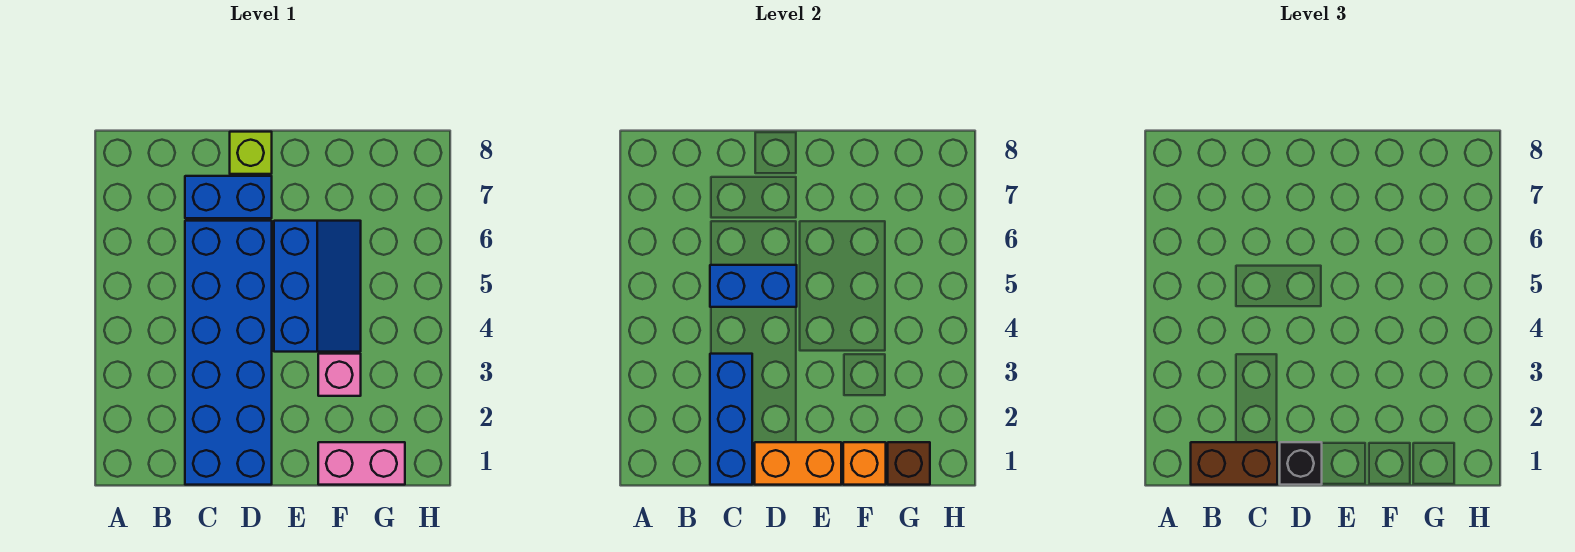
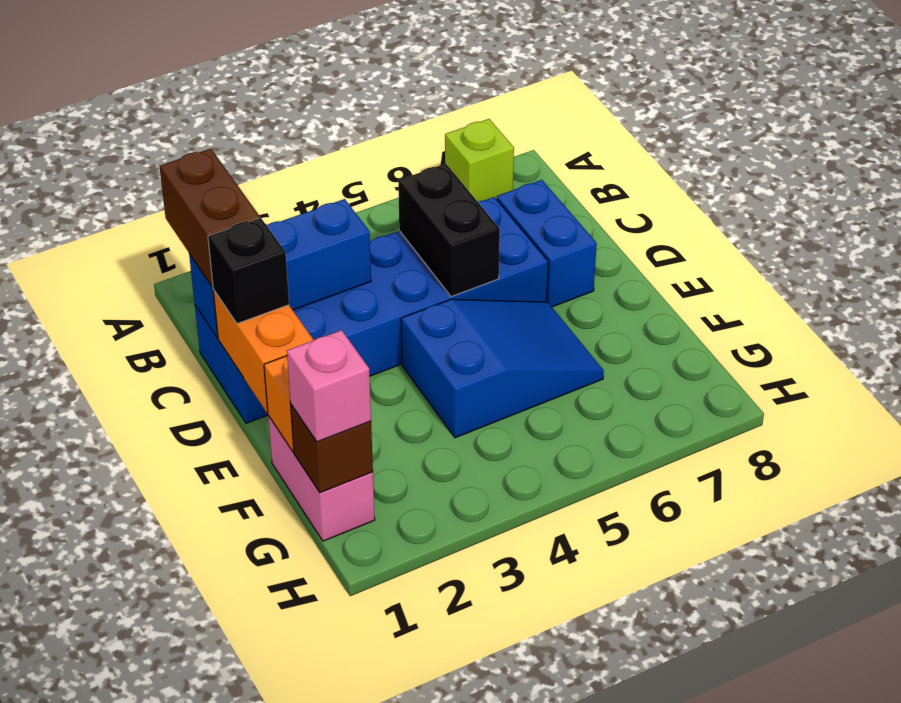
blue 1x2 brick [710,265,797,307] -> black 1x2 brick [398,164,500,297]
lime 1x1 brick [230,132,272,174] -> lime 1x1 brick moved to [445,119,514,202]
blue 2x3 slope [274,221,361,352] -> blue 2x3 slope turned to [401,299,604,438]
pink 1x1 brick [318,354,361,396] -> pink 1x1 brick moved to [287,330,371,442]

